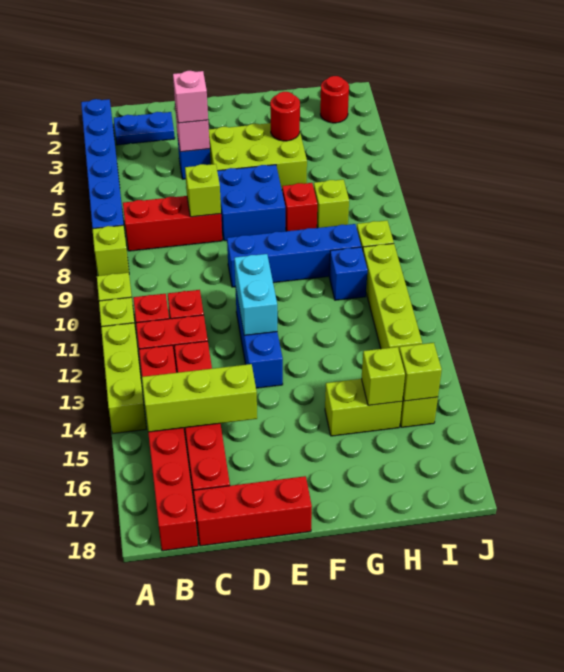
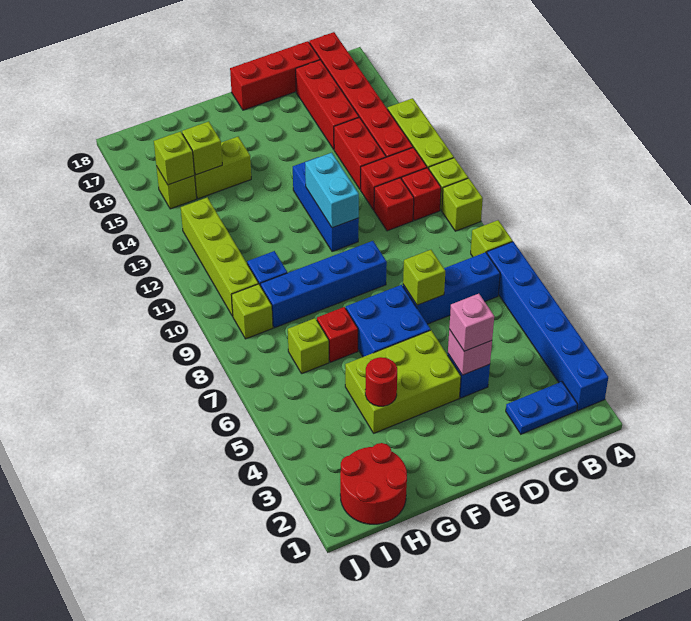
red 1x3 brick [123,196,222,251] -> blue 1x3 brick [403,252,500,324]
lime 1x3 brick [142,364,257,432] -> none
red 1x1 round brick [320,76,349,123] -> red 2x2 round brick [340,443,407,524]

